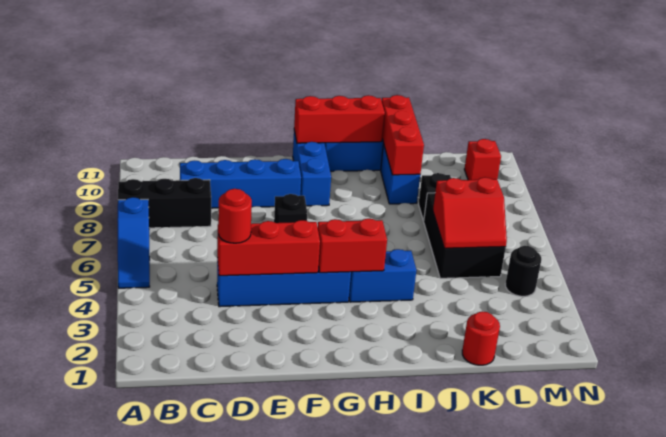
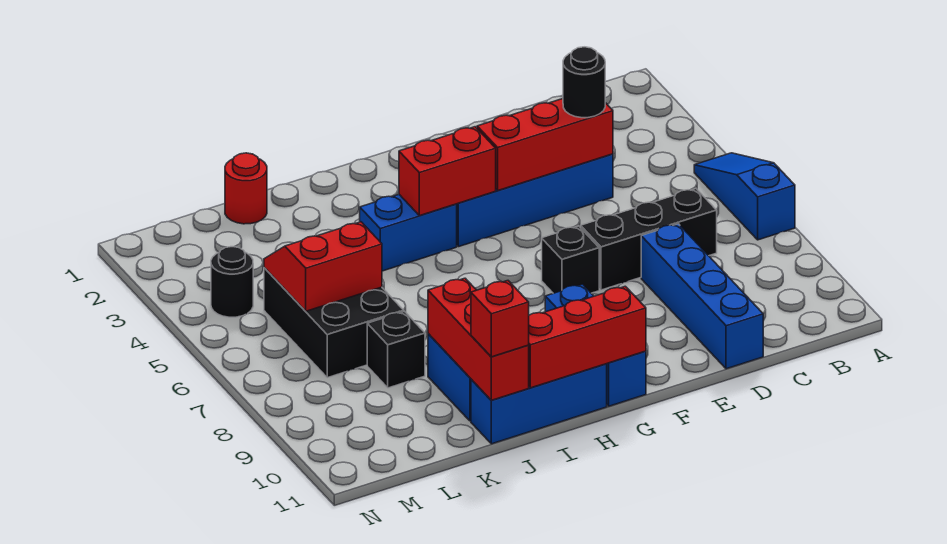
black 1x3 brick [118,178,211,228] -> black 1x3 brick moved to [581,189,717,290]
blue 1x4 brick [180,159,301,208] -> blue 1x4 brick turned to [641,224,763,369]
red 1x1 round brick [218,189,252,243] -> black 1x1 round brick [563,47,605,118]
red 1x1 brick [464,139,501,180] -> red 1x1 brick moved to [471,281,529,357]

